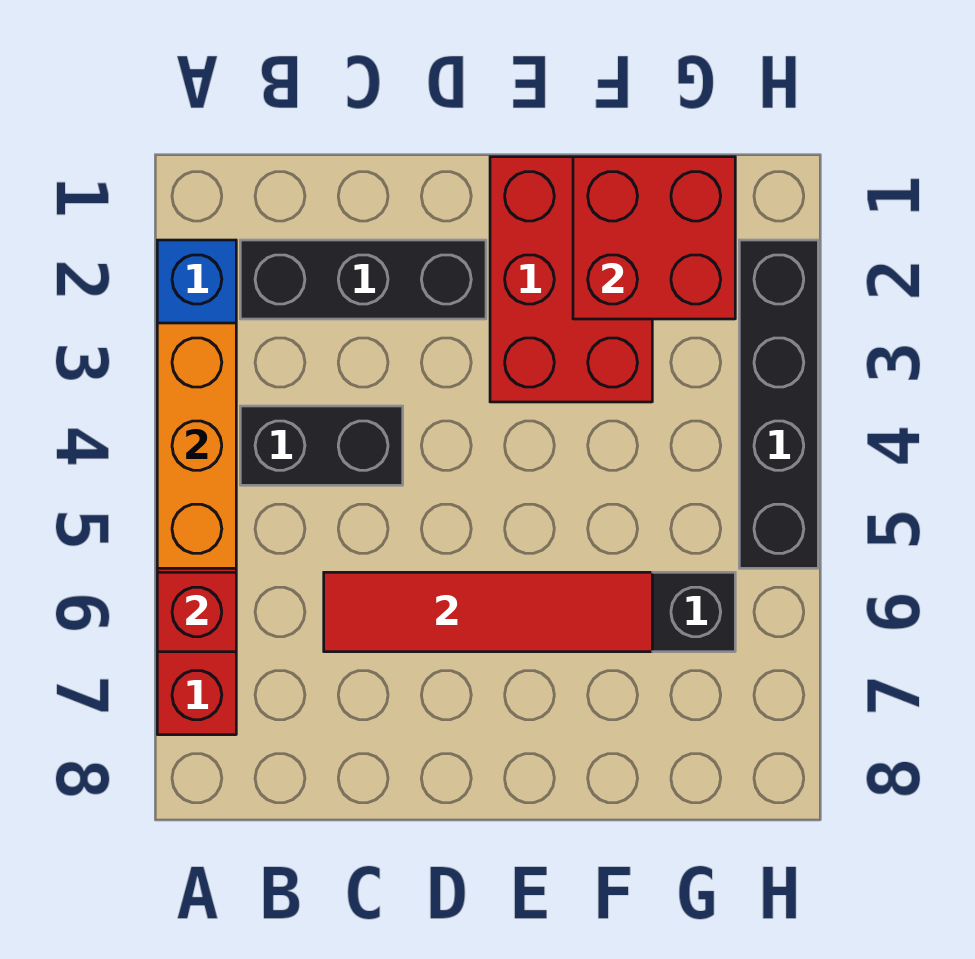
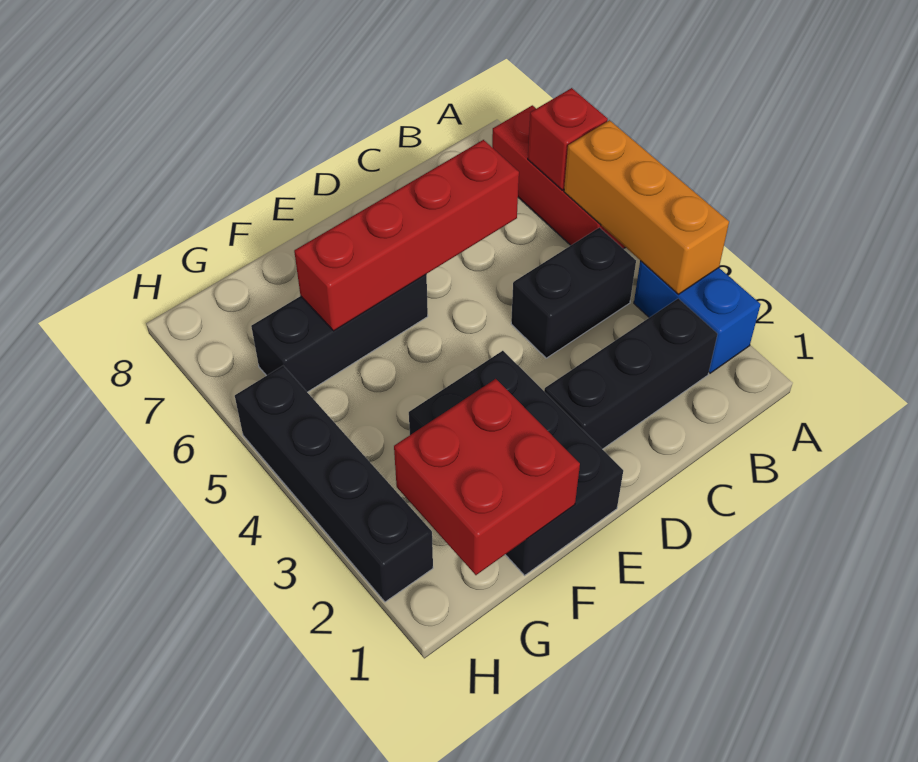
red 1x4 tile [324,572,652,652] -> red 1x4 brick [294,140,519,331]
red 2x3 brick [490,157,652,402] -> black 2x3 brick [409,351,623,575]

